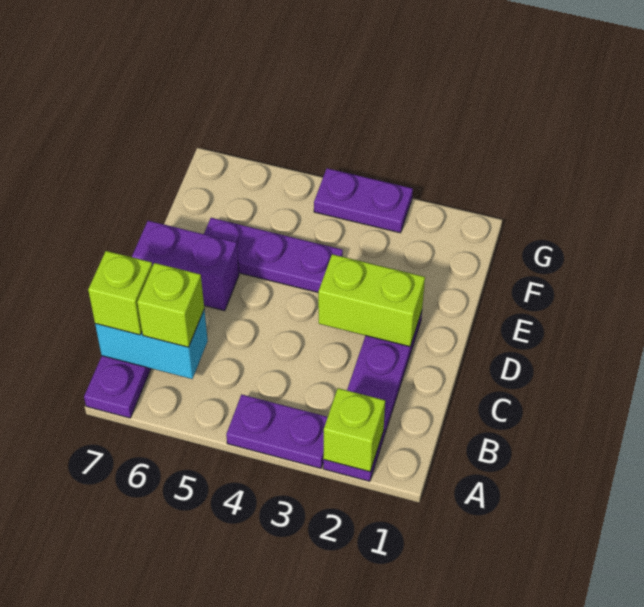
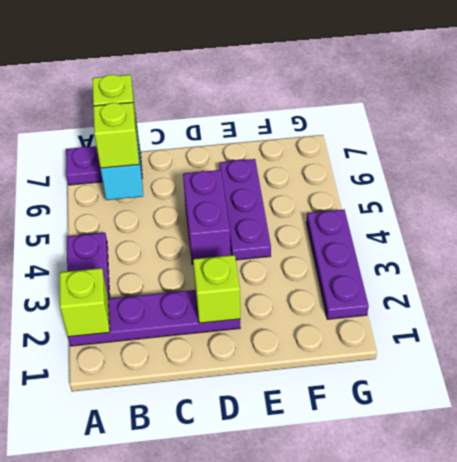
lime 1x2 brick [318,254,425,347] -> lime 1x1 brick [193,255,240,323]
purple 1x2 brick [132,221,239,311] -> purple 1x2 brick moved to [183,170,230,264]
purple 1x2 plate [314,168,413,233] -> purple 1x3 plate [306,210,369,319]

